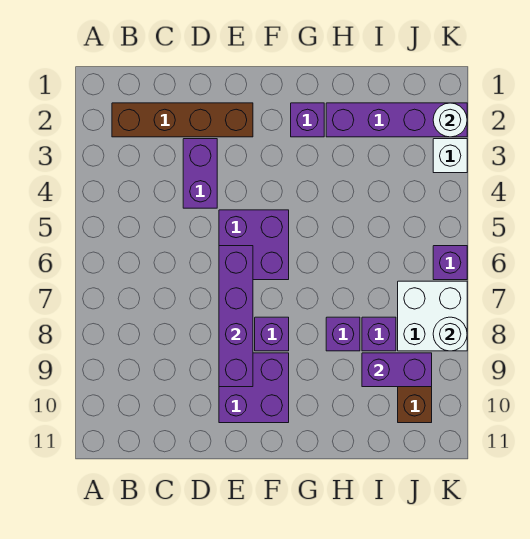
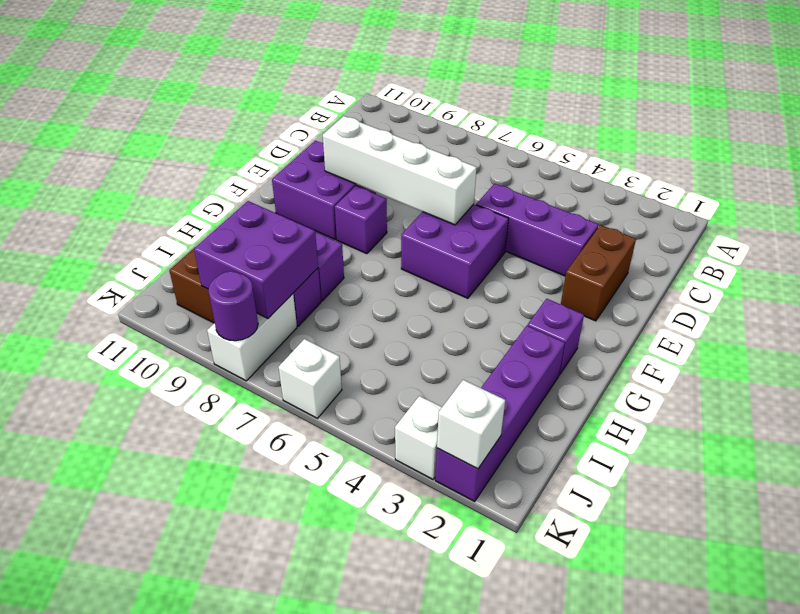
brown 1x4 brick [112,103,253,137] -> brown 1x2 brick [561,225,636,321]
purple 1x2 brick [183,139,217,208] -> purple 1x3 brick [476,184,599,276]
purple 1x4 brick [219,246,253,387] -> white 1x4 brick [323,116,477,225]
purple 1x2 brick [362,353,432,387] -> purple 2x2 brick [194,201,318,318]
white 2x2 brick [398,281,467,351] -> white 1x2 brick [207,294,297,381]
white 1x1 round brick [433,103,467,137] -> white 1x1 brick [437,380,505,469]
purple 1x1 brick [433,246,467,280] -> white 1x1 brick [279,339,342,418]
white 1x1 round brick [433,317,467,351] -> purple 1x1 round brick [208,271,258,341]

